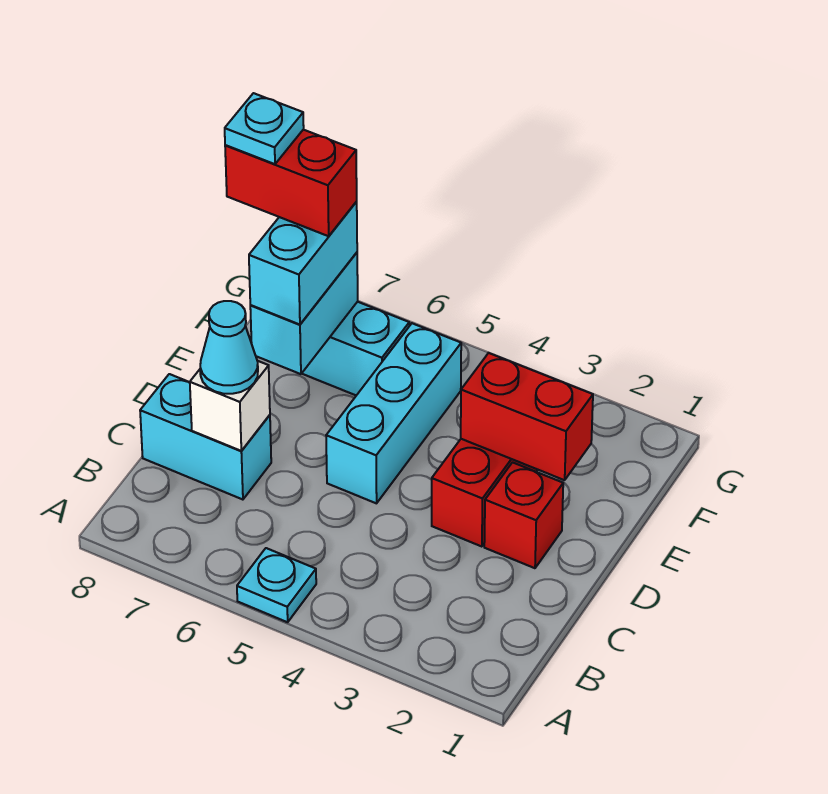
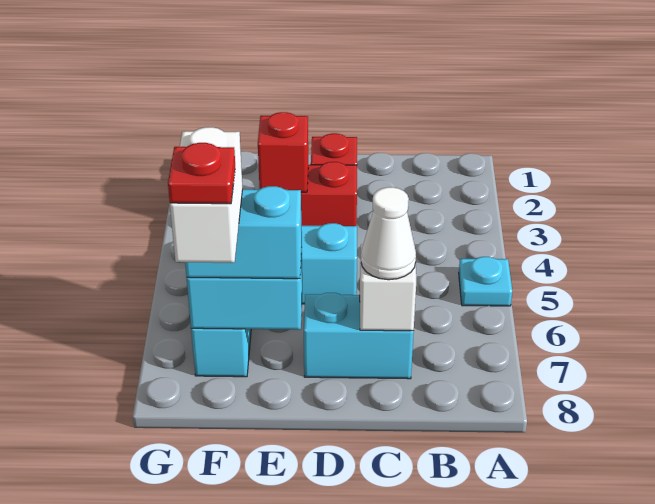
cyan 1x2 brick [140,374,271,500] -> cyan 1x2 brick turned to [304,293,414,379]
cyan 1x1 cone [200,301,258,394] -> white 1x1 cone [361,187,416,280]
red 1x2 brick [461,353,593,480] -> red 1x1 brick [258,112,308,192]
red 1x2 brick [225,130,357,236] -> white 1x2 brick [170,127,243,263]
cyan 1x1 plate [225,93,304,164] -> red 1x1 plate [168,143,235,204]

